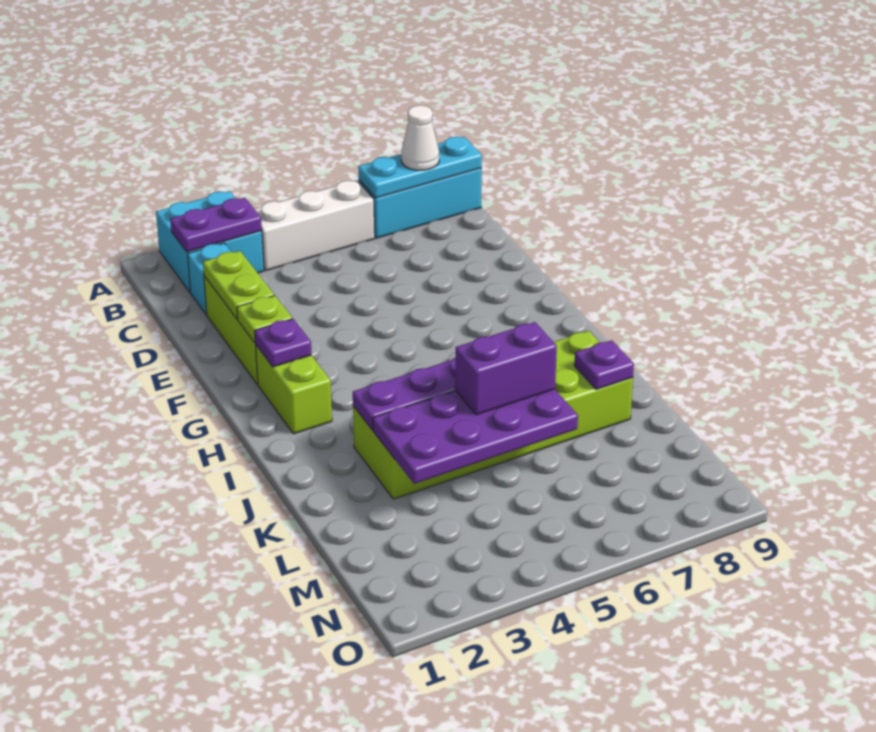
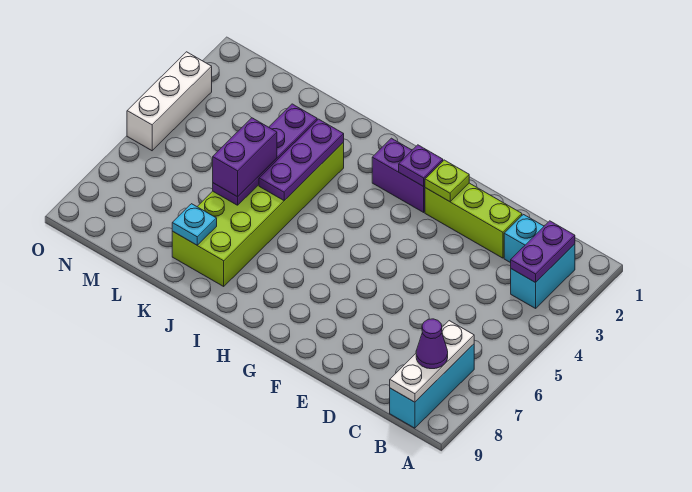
cyan 2x2 brick [156,191,264,293] -> cyan 1x2 brick [511,244,575,308]
white 1x3 brick [255,180,375,270] -> white 1x3 brick moved to [127,52,212,151]
cyan 1x3 plate [358,137,482,198] -> white 1x3 plate [390,321,474,402]
white 1x1 cone [401,105,439,170] -> purple 1x1 cone [416,319,448,369]
lime 1x2 plate [203,251,274,319] -> none
lime 1x2 brick [256,345,332,434] -> purple 1x2 brick [372,138,425,212]
purple 2x4 plate [373,389,578,484] -> purple 1x4 plate [213,104,317,205]
purple 1x1 plate [574,340,634,390] -> cyan 1x1 plate [172,204,217,245]

